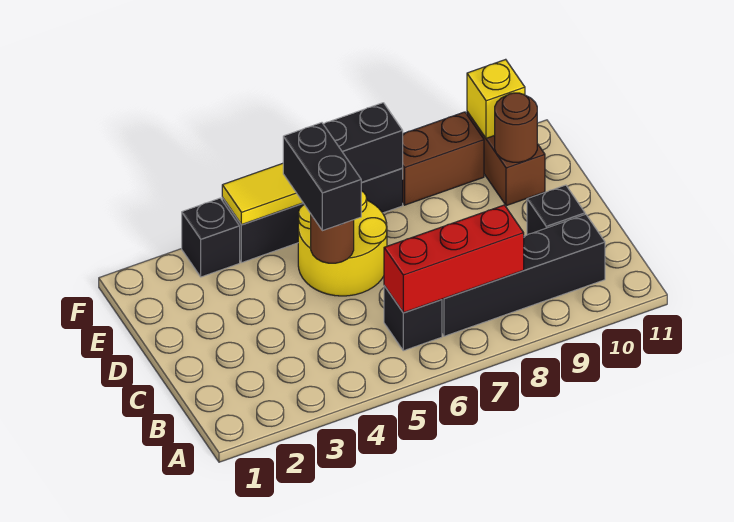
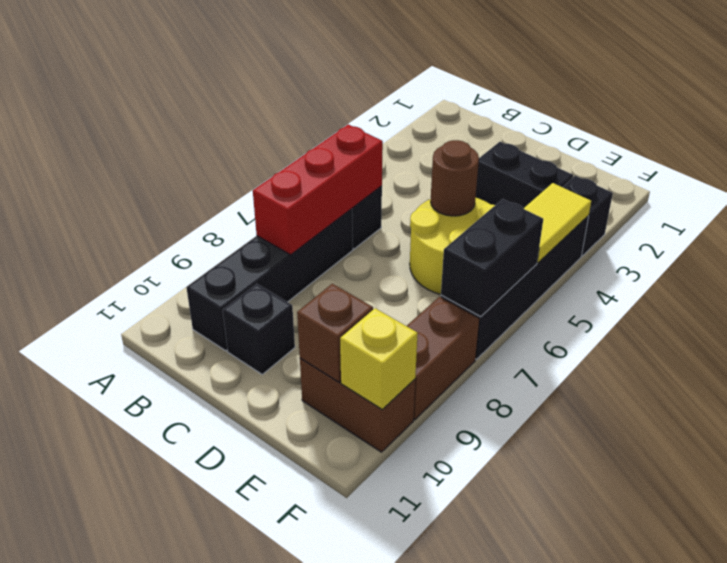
black 1x2 brick [283,123,362,231] -> black 1x2 brick moved to [476,142,573,208]
brown 1x1 round brick [495,93,537,162] -> brown 1x1 brick [297,284,373,382]

